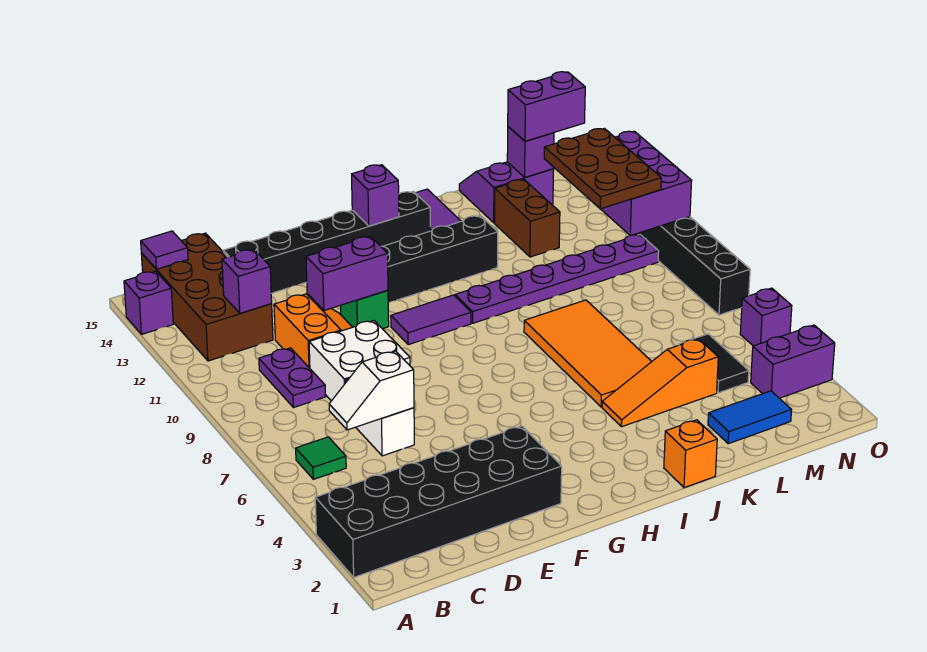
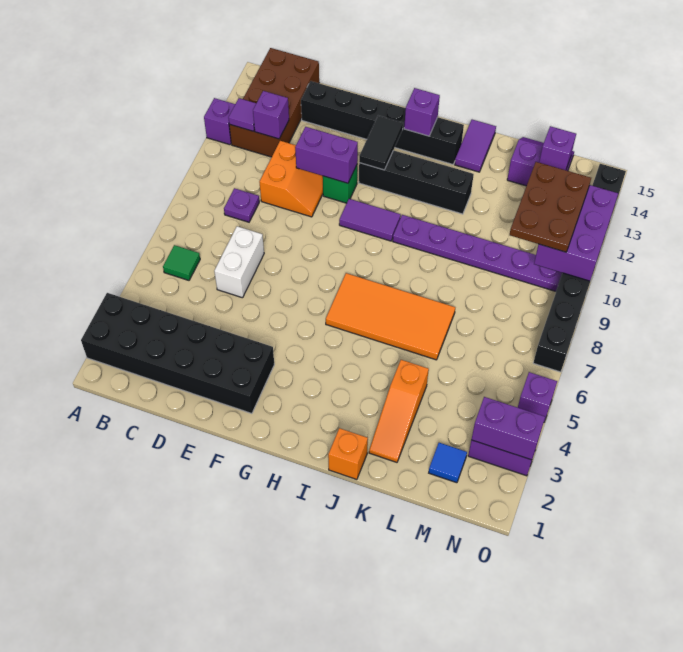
purple 1x1 brick [124,271,173,334] -> purple 1x1 brick moved to [204,98,235,145]
purple 1x1 tile [141,231,188,269] -> purple 1x1 tile moved to [228,98,256,131]
white 1x2 slope [329,351,414,430] -> none
purple 1x2 plate [259,348,326,408] -> purple 1x1 plate [224,188,259,222]
white 2x2 brick [309,321,410,401] -> none
orange 1x3 slope [602,339,718,427] -> orange 1x3 slope turned to [369,360,429,462]
orange 2x4 tile [524,300,652,407] -> orange 2x4 tile turned to [326,273,455,360]
blue 1x2 tile [708,391,791,444] -> blue 1x1 tile [429,443,467,483]
brown 1x2 brick [495,179,560,257] -> none
black 1x2 tile [678,334,749,393] -> black 1x2 tile moved to [359,116,403,170]
purple 1x2 brick [508,72,585,141] -> purple 1x2 brick moved to [471,397,545,460]

